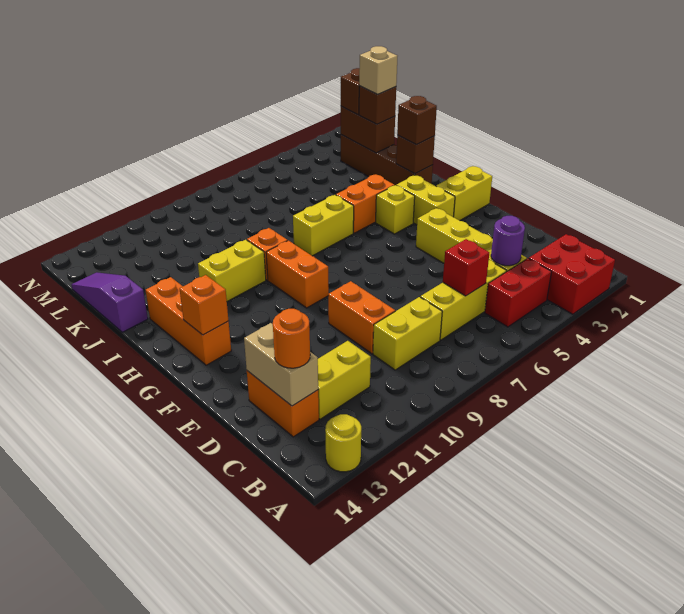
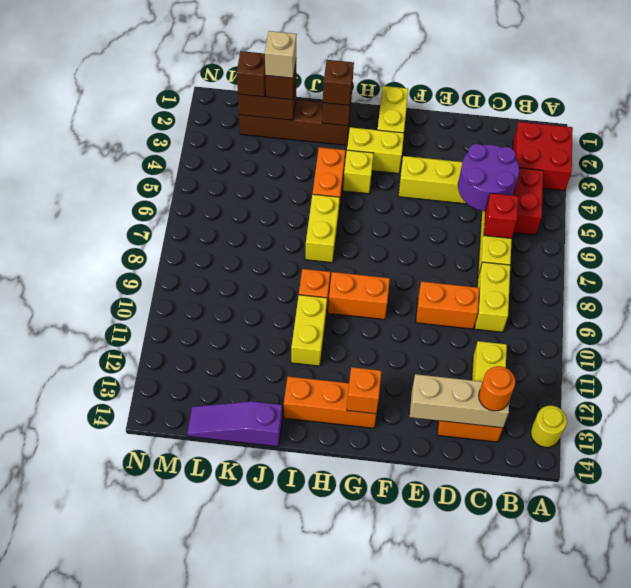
purple 1x1 round brick [491,216,525,266] -> purple 2x2 round brick [458,144,519,211]
tan 1x2 brick [244,323,318,406] -> tan 1x3 brick [410,374,509,428]

